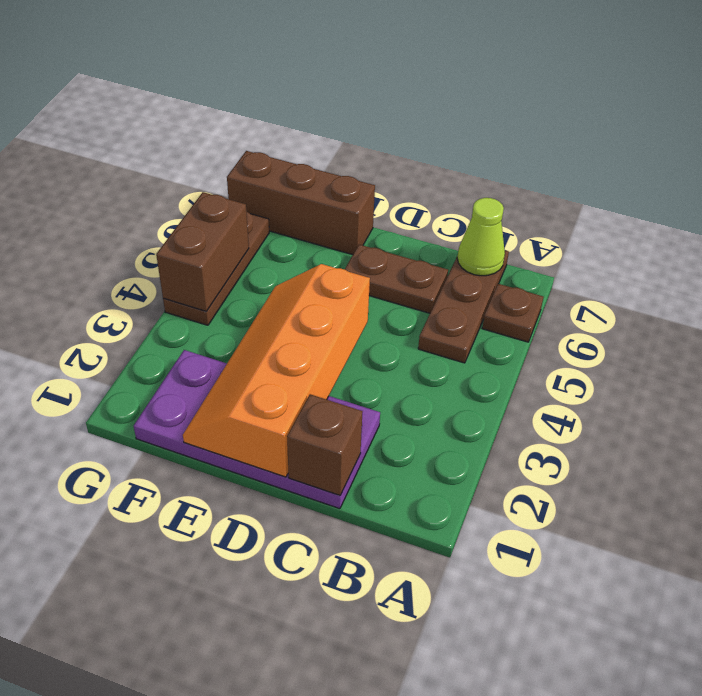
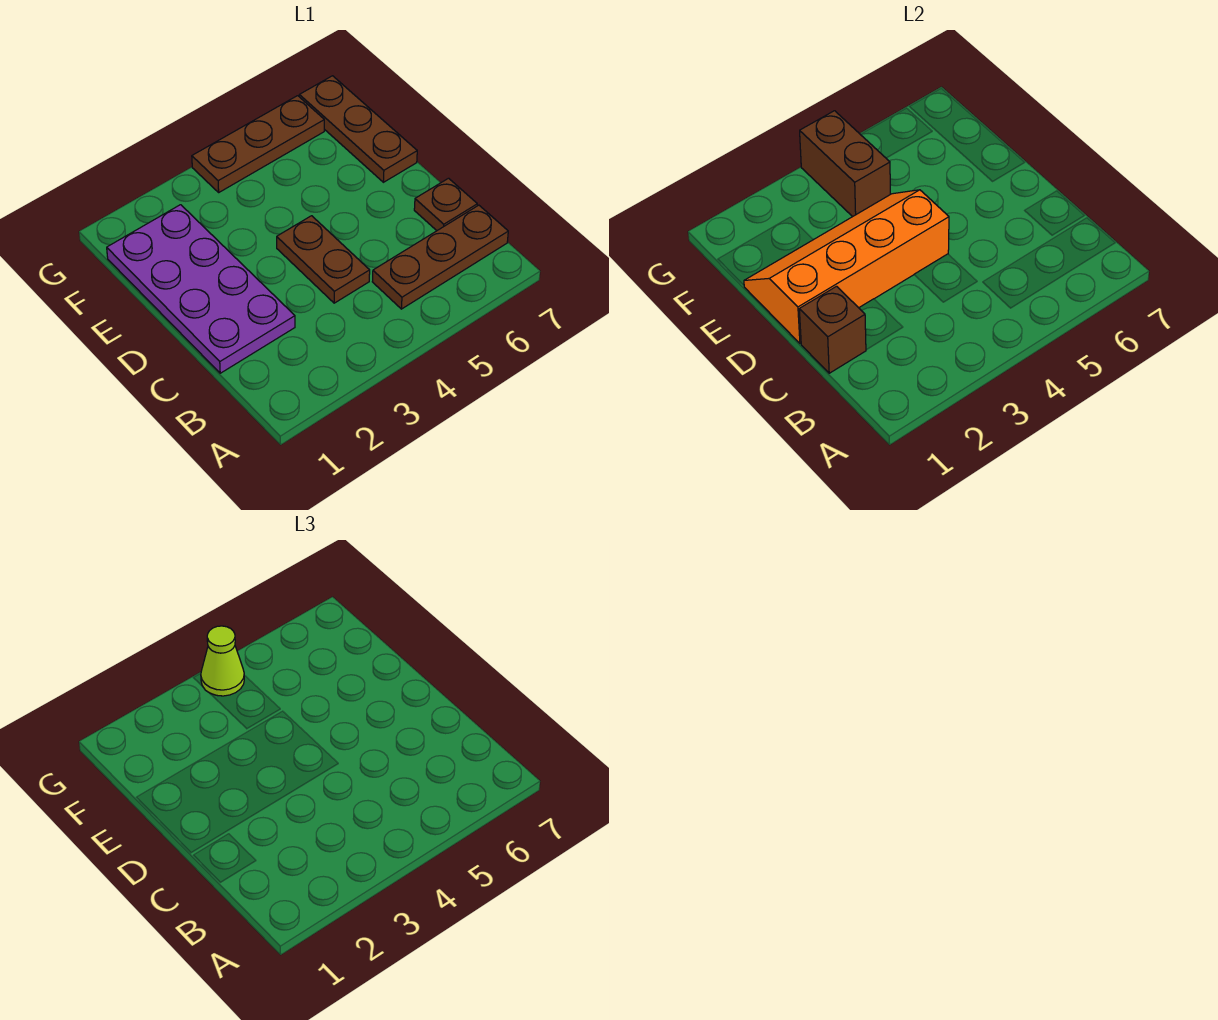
brown 1x1 plate [482,284,543,342] -> brown 1x1 plate moved to [414,178,477,231]
lime 1x1 cone [457,198,505,276] -> lime 1x1 cone moved to [201,626,244,696]
brown 1x2 plate [345,245,448,313] -> brown 1x2 plate moved to [277,216,370,303]
brown 1x3 brick [227,151,375,255] -> brown 1x3 plate [299,76,417,182]
brown 1x2 brick [156,192,249,311] -> brown 1x2 brick turned to [800,111,890,217]

